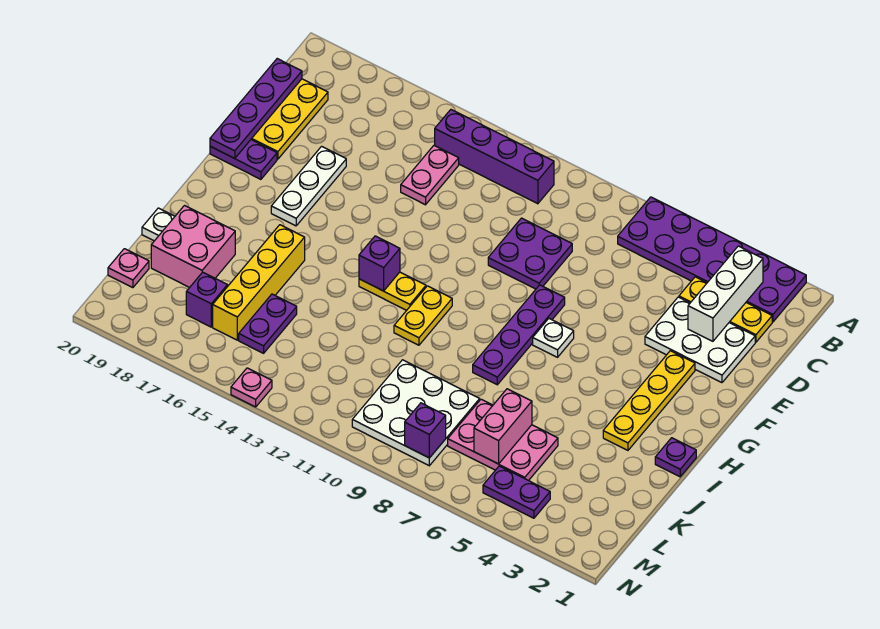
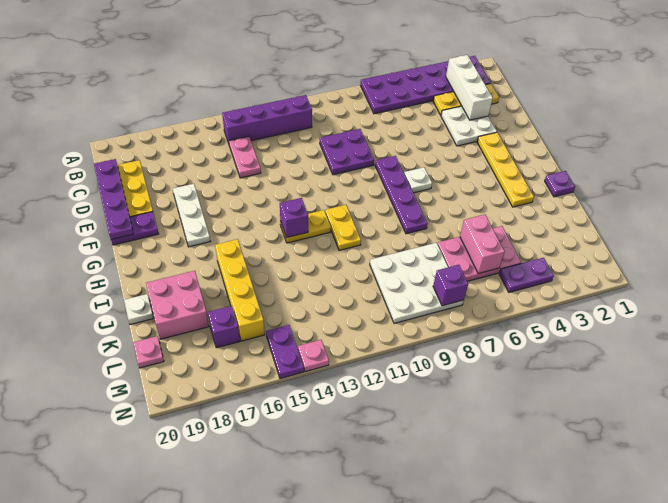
white 2x3 plate [645,297,755,383] -> white 2x2 plate [441,106,497,146]
purple 1x2 plate [239,294,297,353] -> purple 1x2 plate moved to [266,325,304,379]

